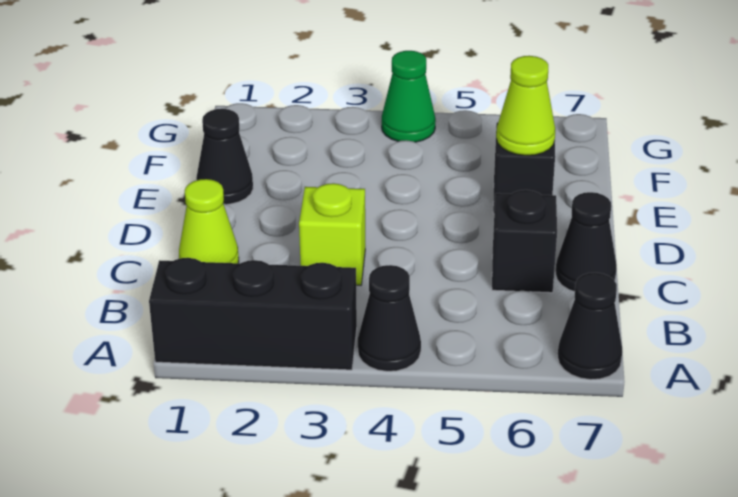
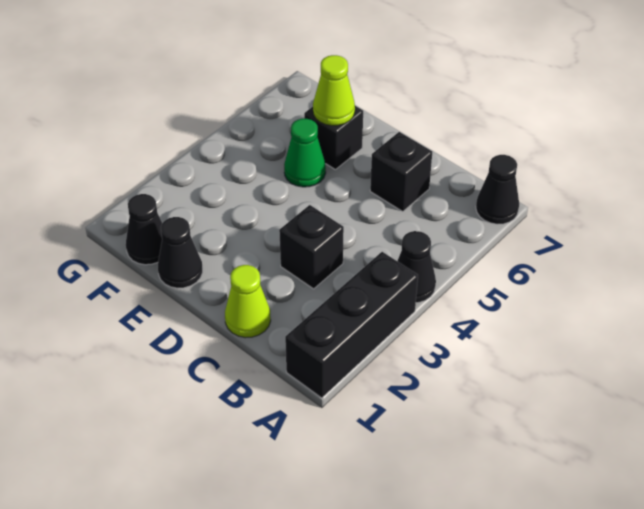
lime 1x1 brick [299,183,365,285] -> black 1x1 brick [279,205,344,289]
black 1x1 cone [555,192,617,292] -> black 1x1 cone moved to [126,194,162,265]
green 1x1 cone [382,51,436,142] -> green 1x1 cone moved to [284,119,326,187]

